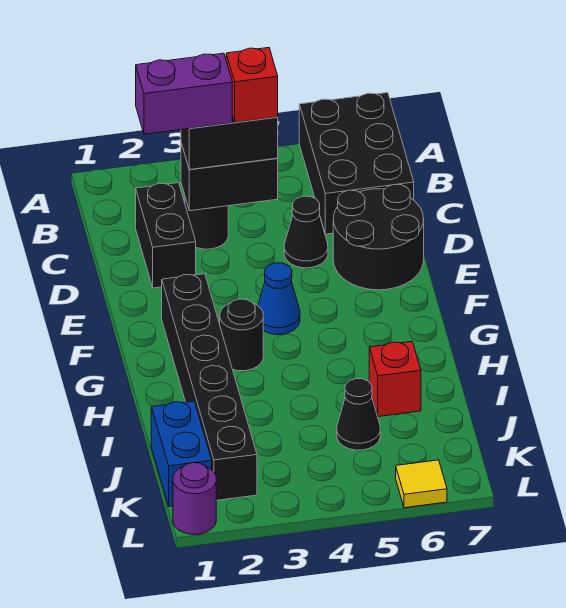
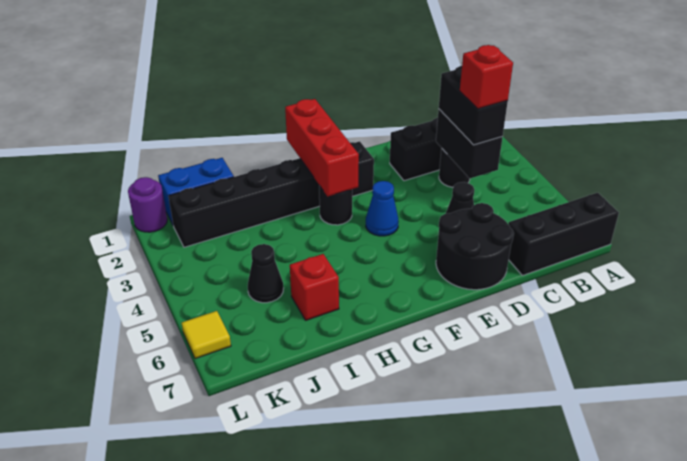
black 2x3 brick [299,93,414,234] -> black 1x3 brick [508,193,619,276]
purple 1x2 brick [136,53,232,134] -> none
none -> red 1x3 brick [285,99,359,197]

